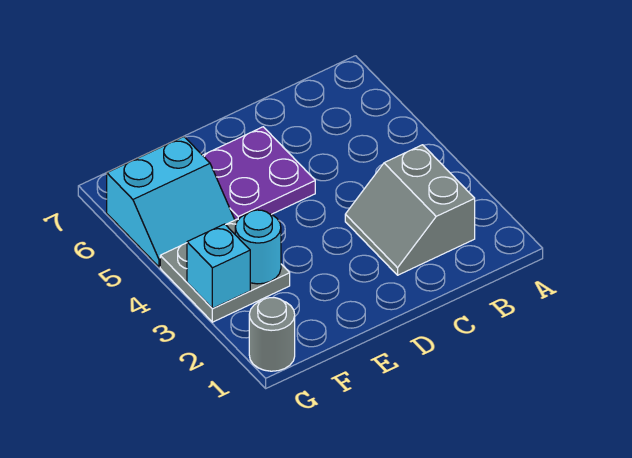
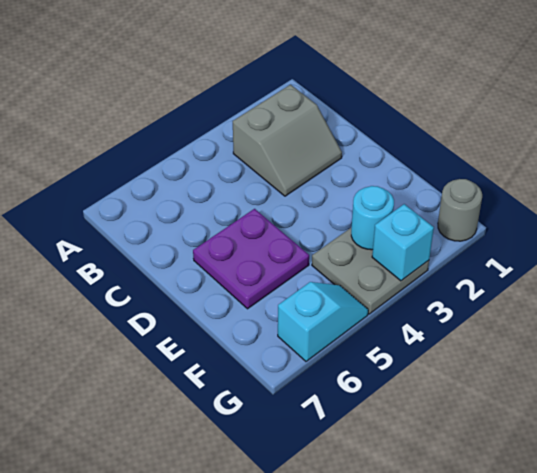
cyan 2x2 slope [107,137,235,267] -> cyan 1x2 slope [278,282,368,361]

